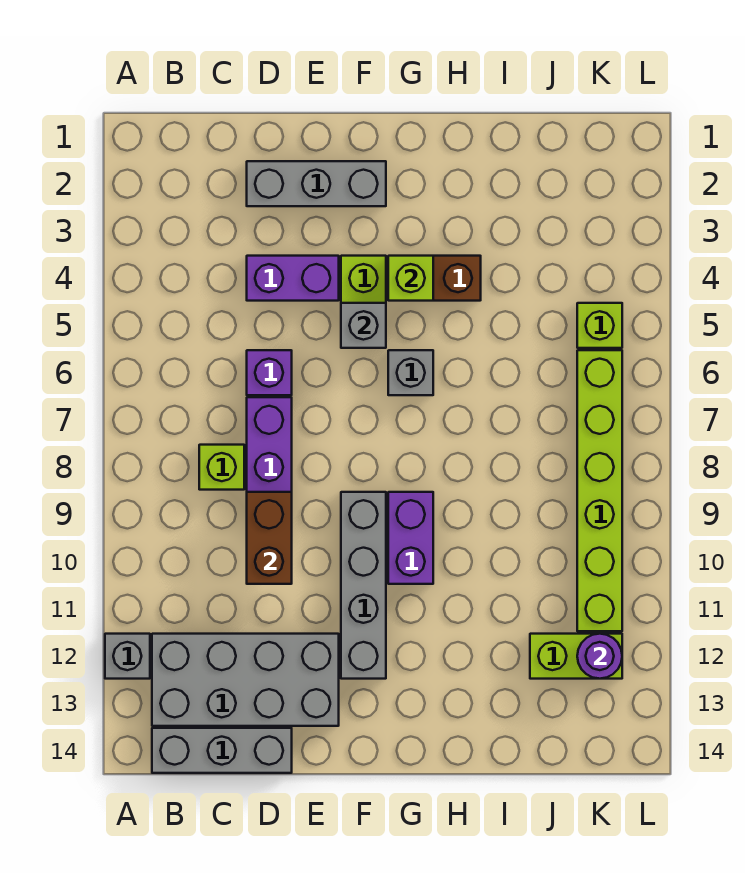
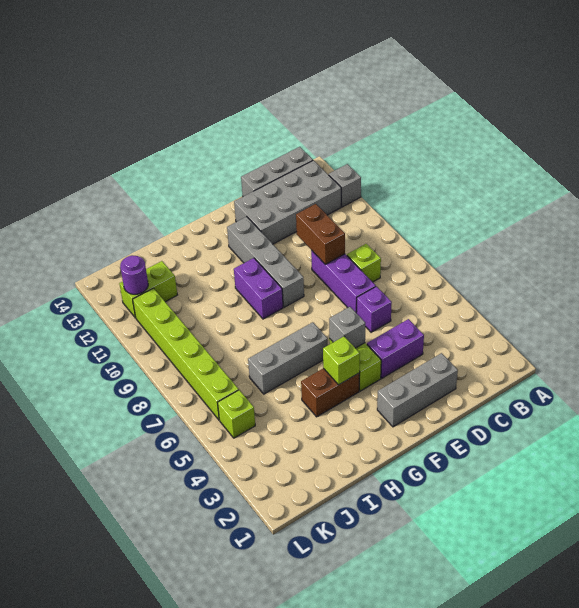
grey 1x1 brick [388,350,433,395] -> grey 1x3 brick [248,322,328,394]

